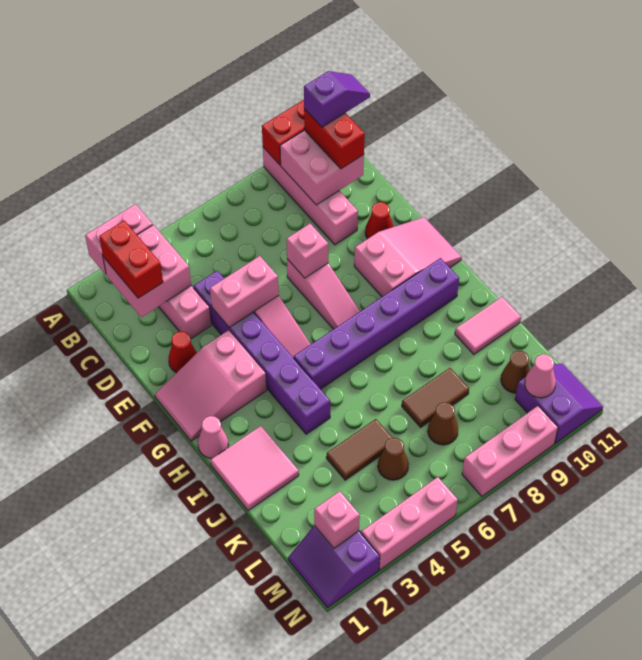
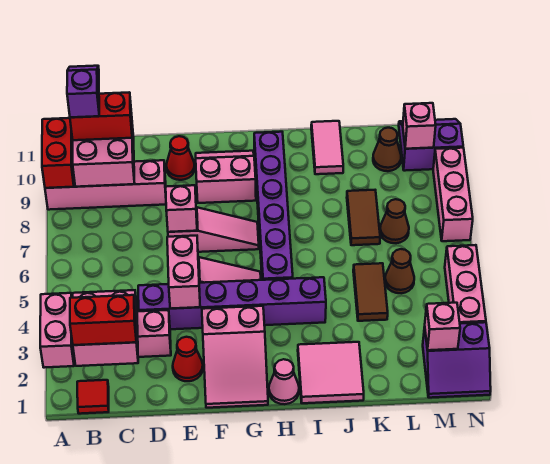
none -> red 1x1 tile [77,380,109,414]
pink 2x3 slope [354,217,461,297] -> pink 2x2 slope [196,151,256,203]
pink 1x1 cone [525,354,556,398] -> pink 1x1 brick [403,103,436,149]

